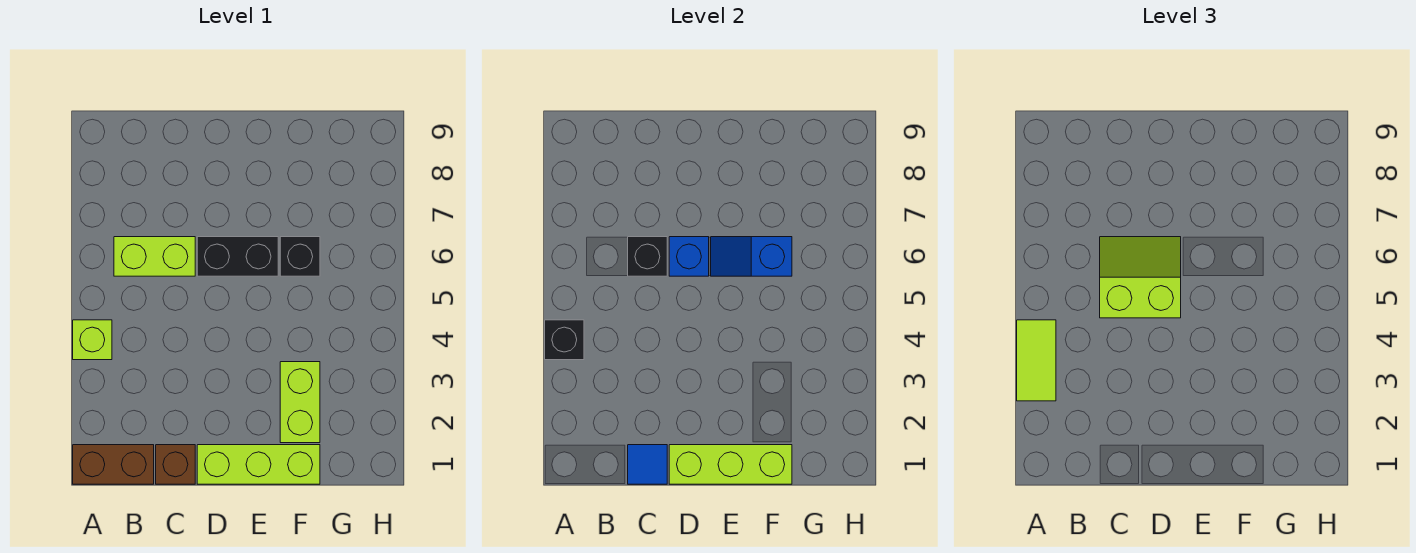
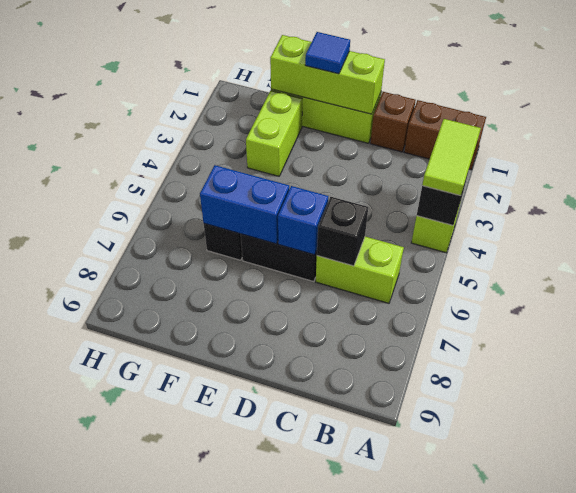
blue 1x1 tile [628,445,667,484] -> blue 1x1 tile moved to [305,32,350,74]
lime 2x2 slope [1100,237,1181,318] -> none
blue 1x2 slope [711,237,792,276] -> blue 1x2 brick [200,165,289,244]

